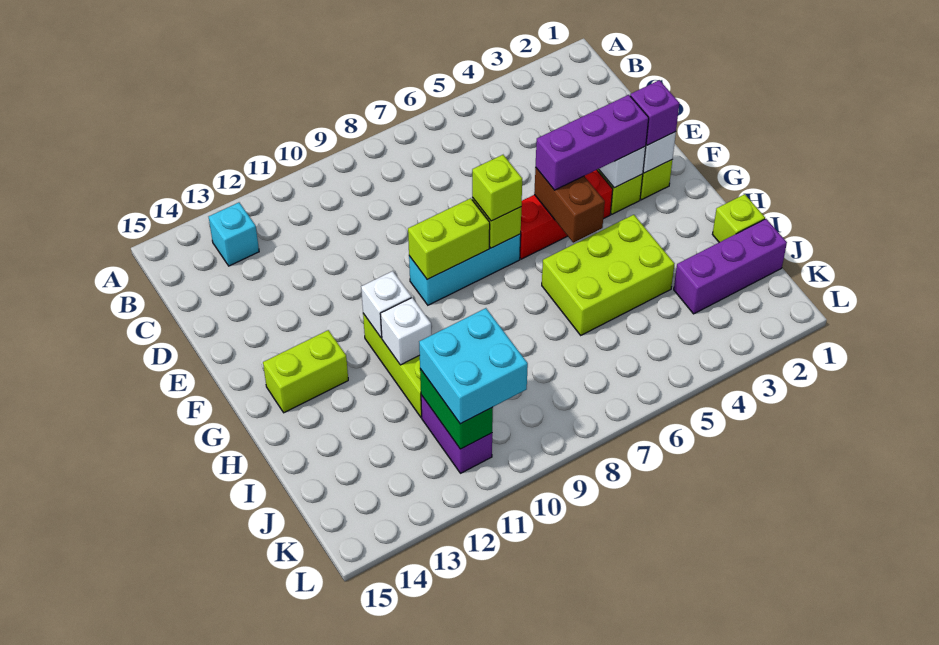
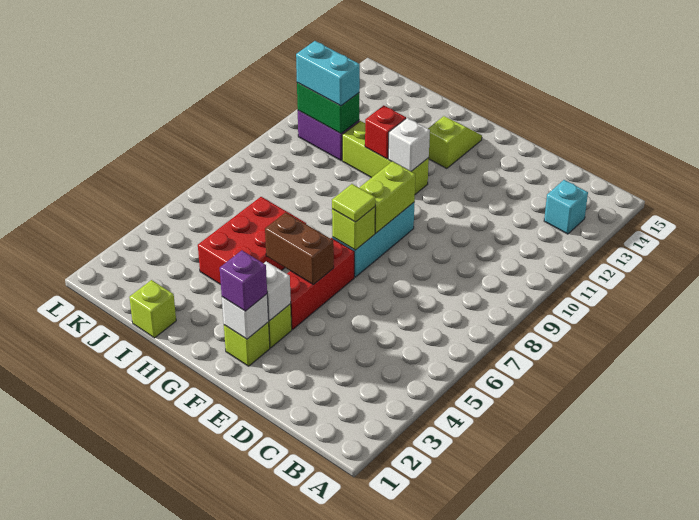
purple 1x3 brick [536,95,649,190] -> none
lime 1x1 brick [472,155,522,221] -> lime 1x1 tile [332,184,375,222]
lime 1x2 brick [263,330,348,413] -> lime 1x2 slope [428,116,482,169]
lime 2x3 brick [542,215,674,335] -> red 2x3 brick [198,197,306,285]
white 1x1 brick [380,298,431,365] -> red 1x1 brick [365,105,406,159]
purple 1x3 brick [674,219,787,314] -> none
cyan 2x2 brick [419,308,528,424] -> cyan 1x2 brick [296,41,360,106]

